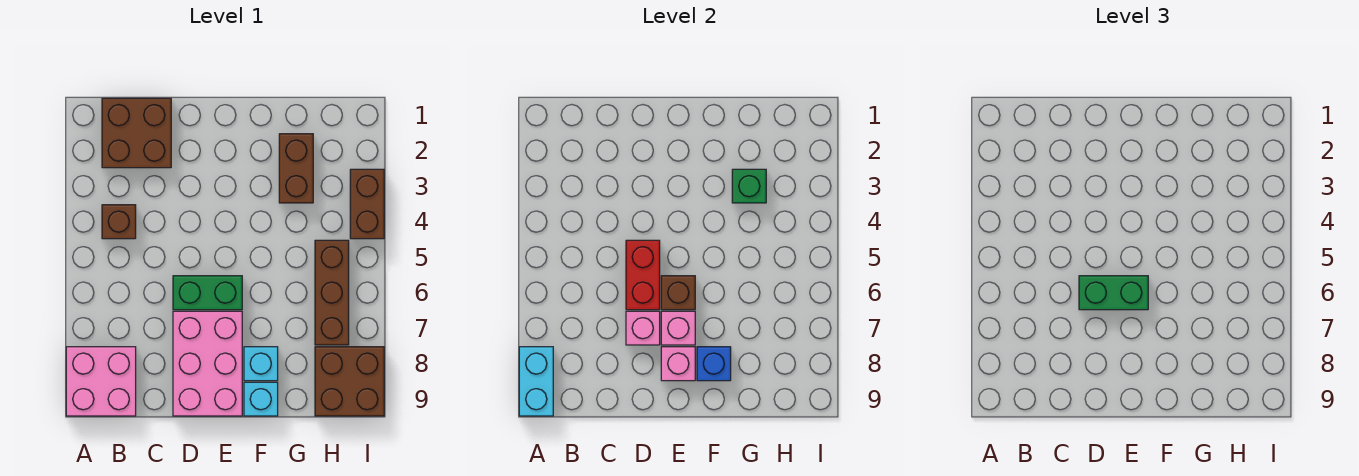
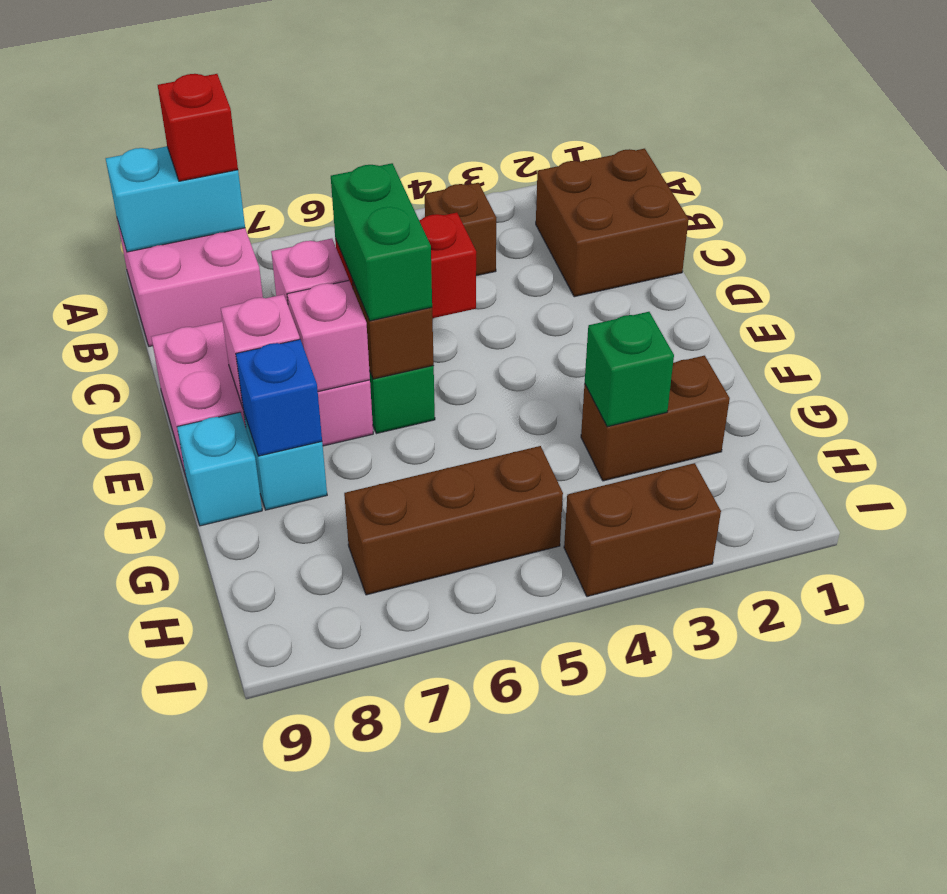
none -> red 1x1 brick [158,74,238,181]
brown 2x2 brick [315,347,384,416] -> none

